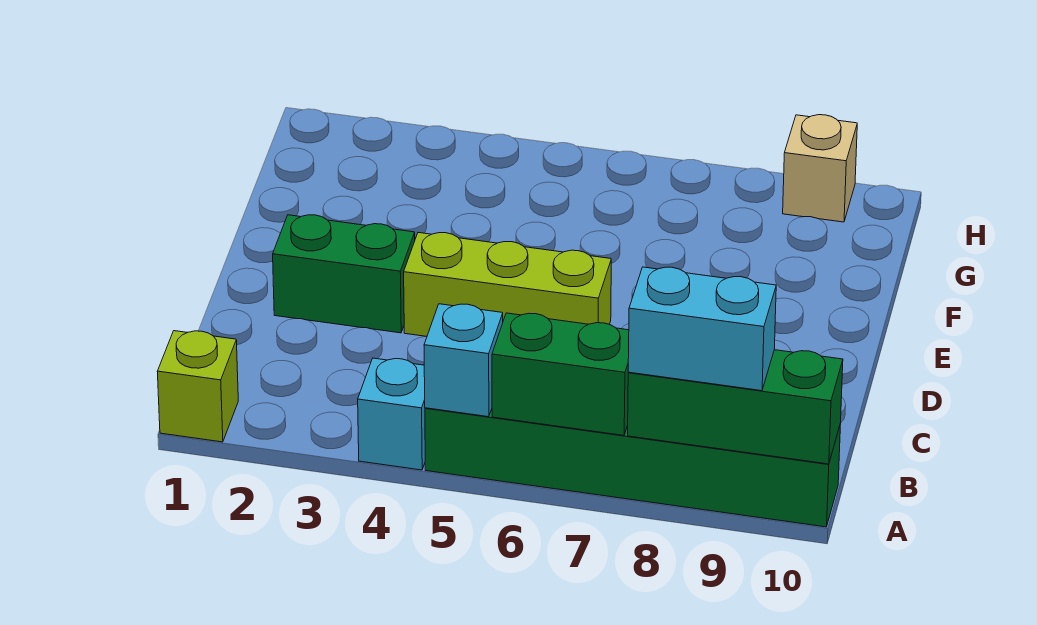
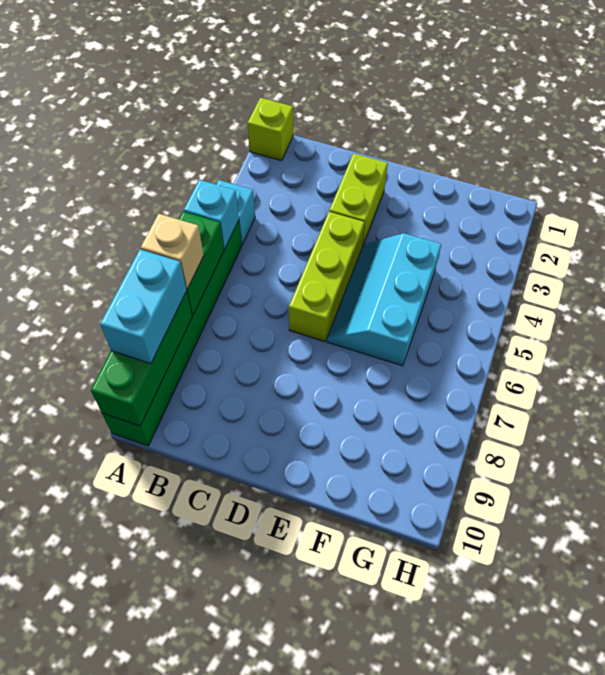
green 1x2 brick [273,215,415,333] -> lime 1x2 brick [329,153,388,247]
none -> cyan 2x3 slope [327,233,441,366]
tan 1x1 brick [783,115,857,222] -> tan 1x1 brick moved to [141,214,204,289]

